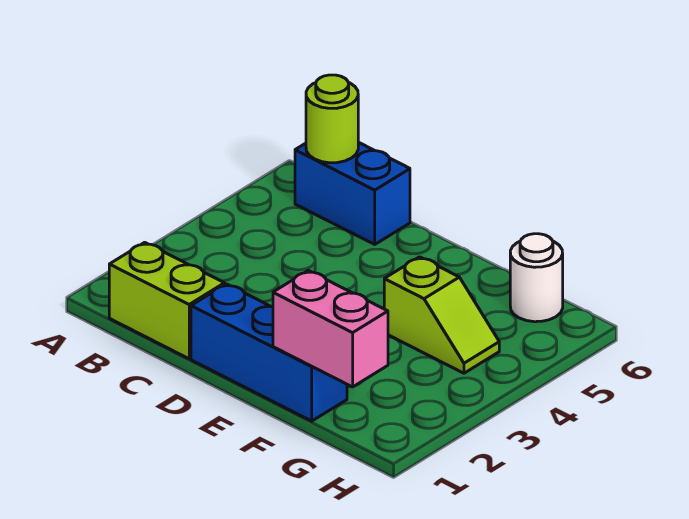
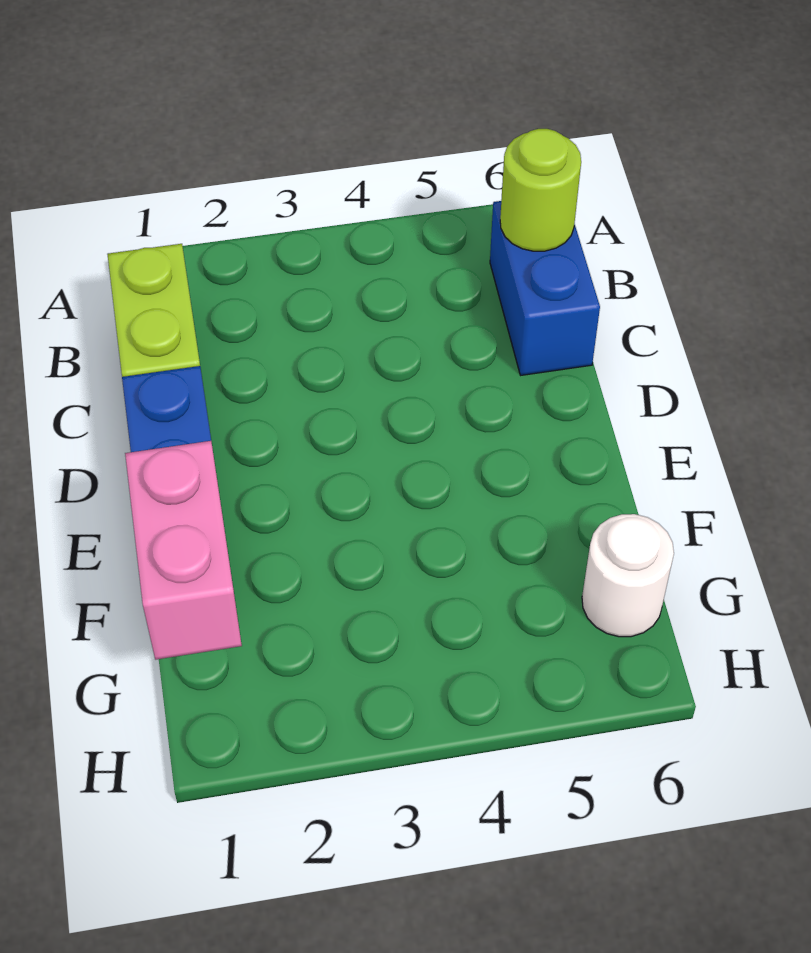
lime 1x2 slope [384,257,499,373] -> none

